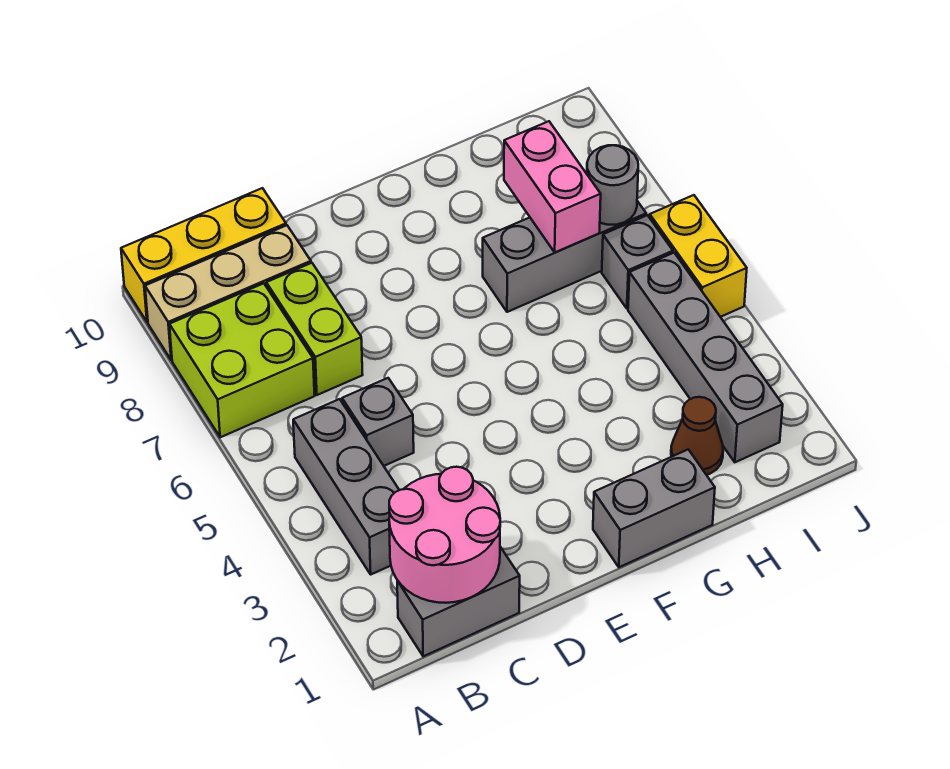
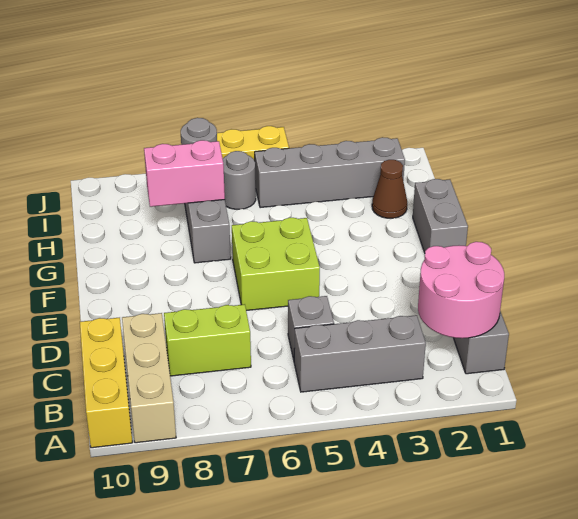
lime 2x2 brick [169,283,315,437] -> lime 2x2 brick moved to [232,218,320,311]
grey 1x1 brick [602,215,673,309] -> grey 1x1 round brick [223,151,256,209]

